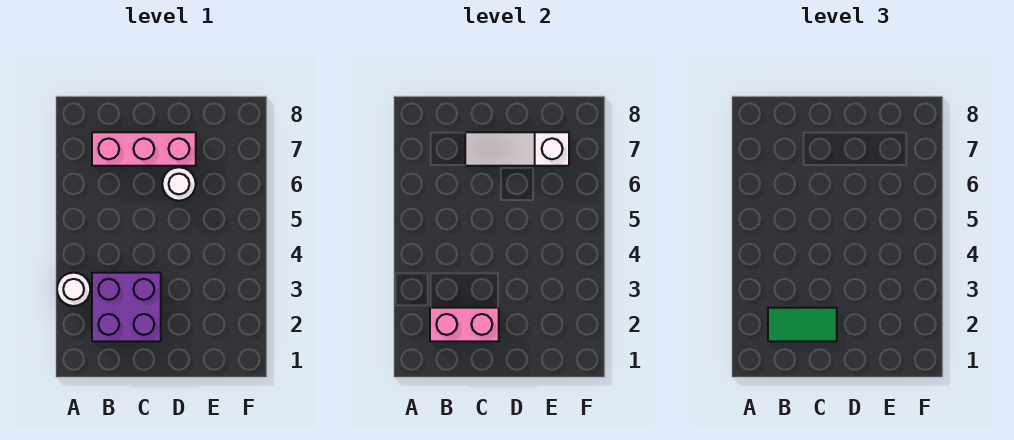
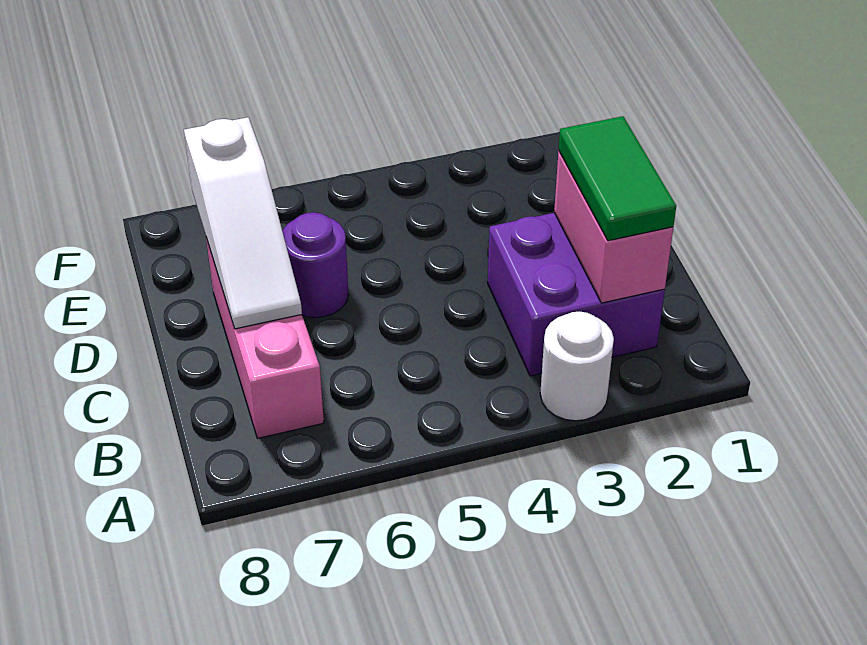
white 1x1 round brick [162,167,196,201] -> purple 1x1 round brick [282,212,348,318]

